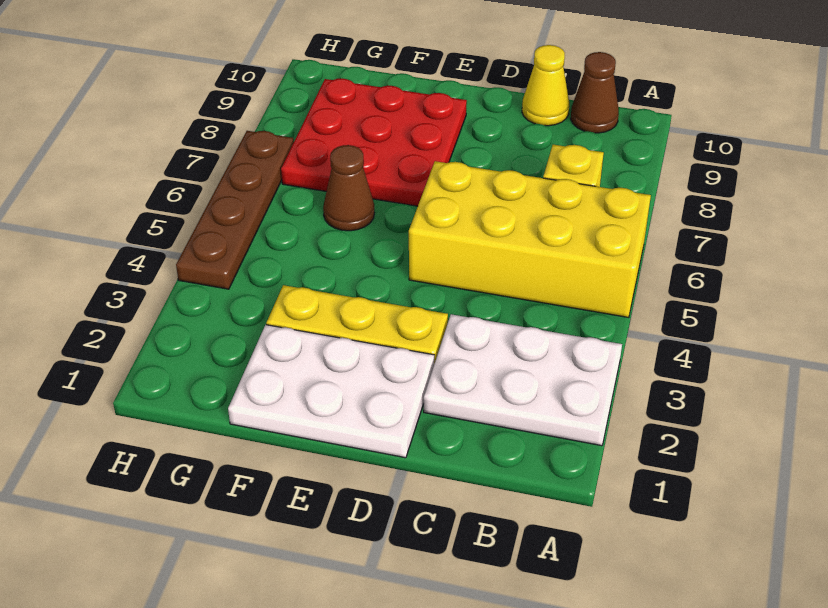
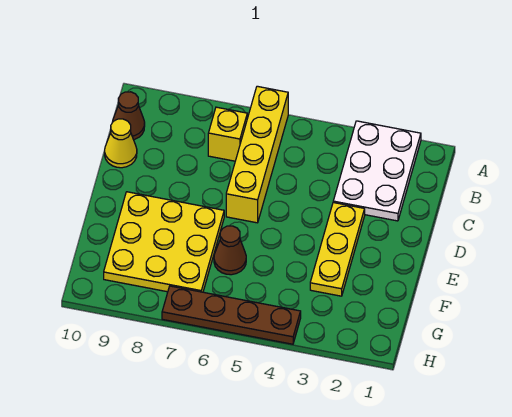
yellow 2x4 brick [409,161,651,318] -> yellow 1x4 brick [226,86,288,223]
white 2x3 plate [228,325,434,458] -> none
red 3x3 plate [281,79,467,206] -> yellow 3x3 plate [104,192,224,292]

